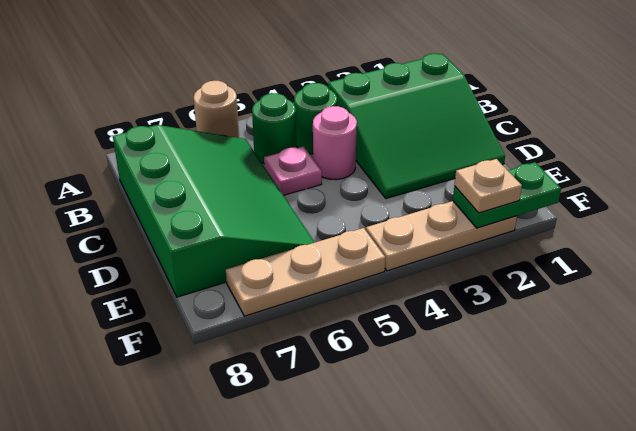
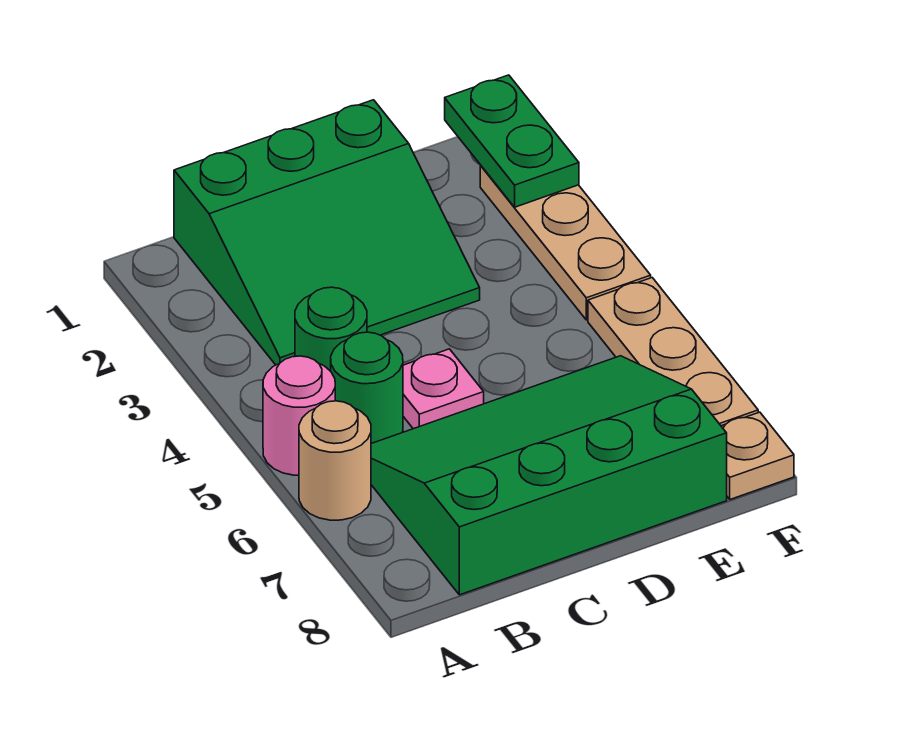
green 3x3 slope [328,53,505,199] -> green 3x3 slope turned to [174,100,480,365]
pink 1x1 round brick [313,106,357,180] -> pink 1x1 round brick moved to [263,356,335,475]
tan 1x1 plate [454,159,522,213] -> tan 1x1 plate moved to [721,412,794,499]

